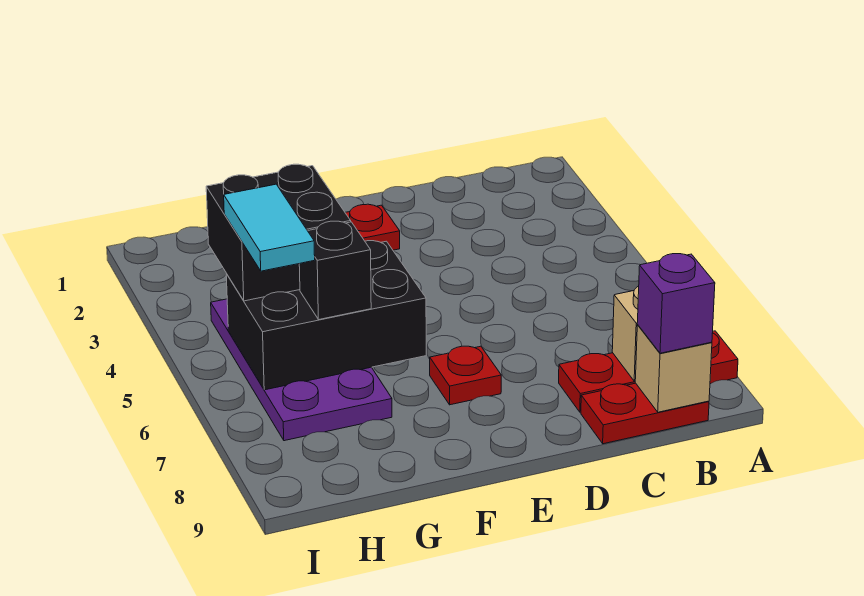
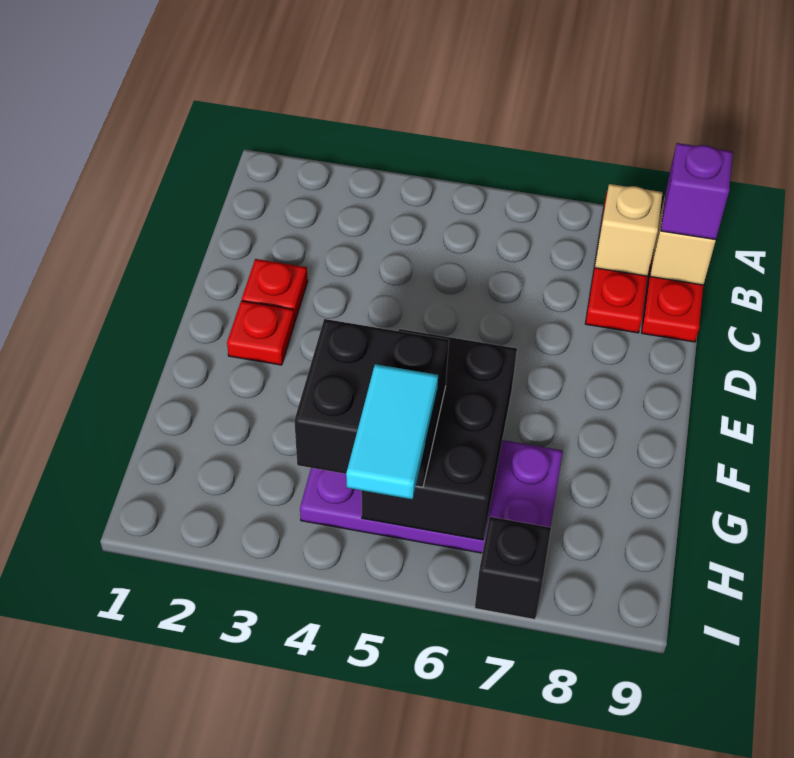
red 1x1 plate [430,346,501,405] -> red 1x1 plate moved to [242,259,308,321]
black 1x1 brick [299,221,371,320] -> black 1x1 brick moved to [475,517,551,619]
cyan 1x2 tile [224,184,315,271] -> cyan 1x2 tile turned to [346,364,438,499]

